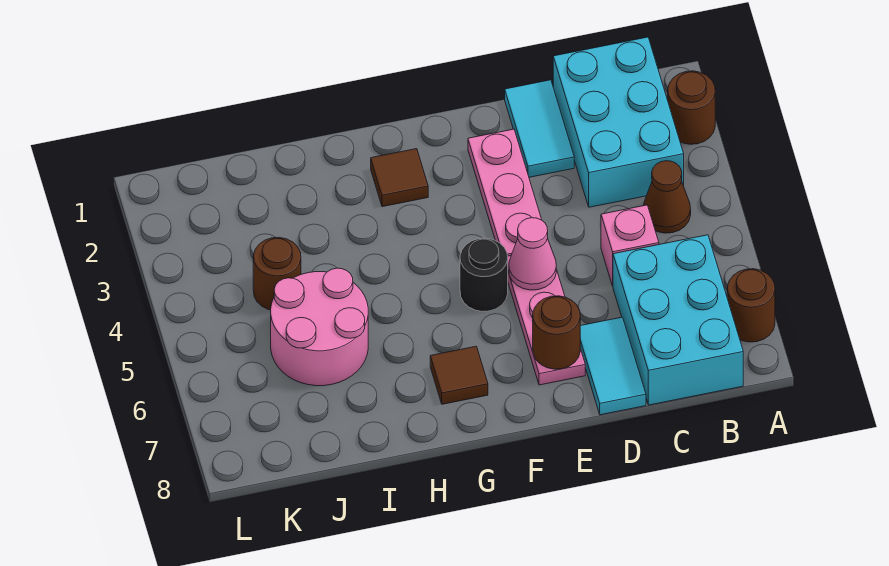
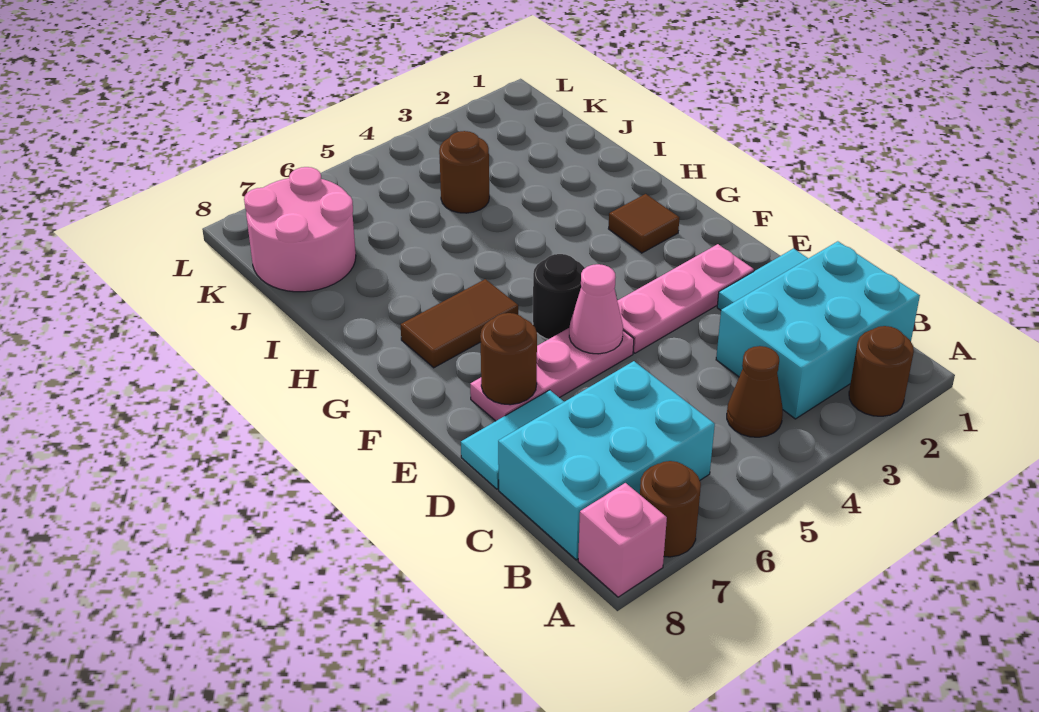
pink 1x1 brick [601,205,659,286] -> pink 1x1 brick moved to [578,483,667,597]
brown 1x1 tile [430,346,488,404] -> brown 1x2 tile [400,279,518,368]
pink 2x2 round brick [271,268,368,386] -> pink 2x2 round brick moved to [244,167,356,292]

